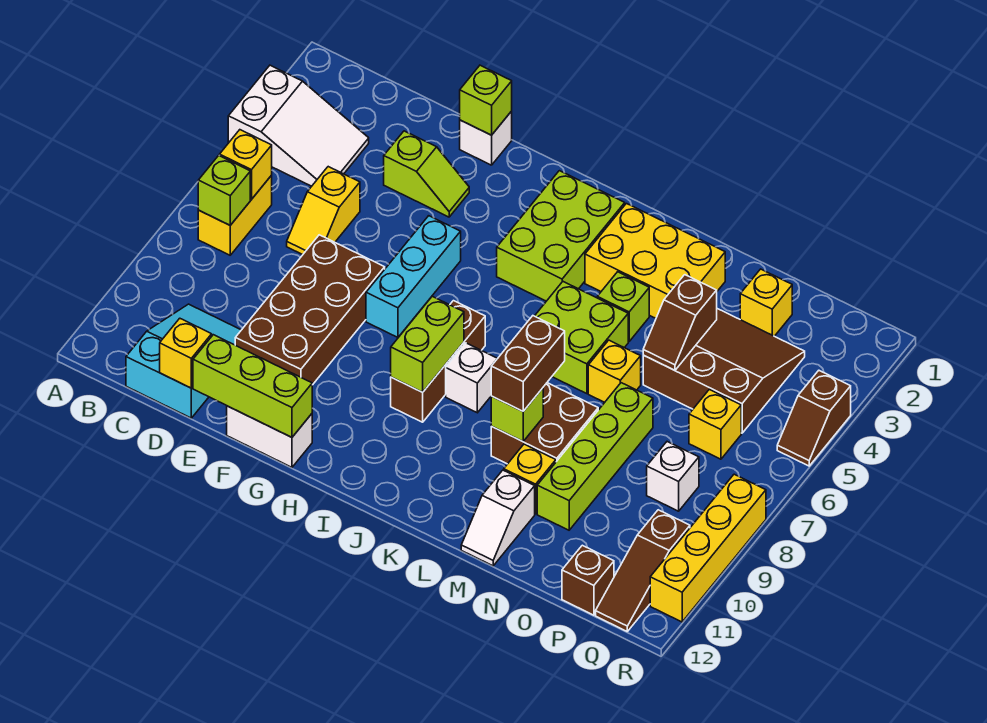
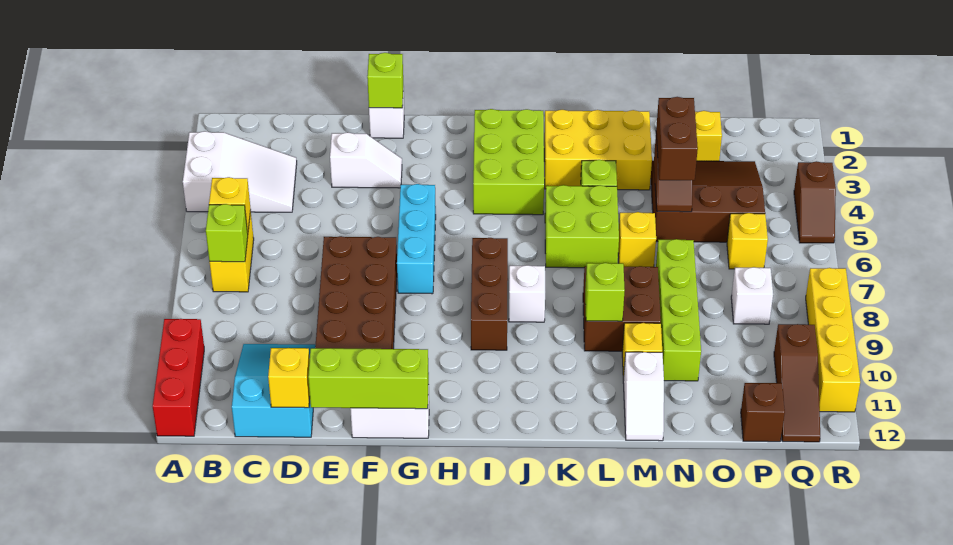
none -> red 1x3 brick [153,319,204,436]
yellow 1x2 slope [287,167,360,255] -> none
lime 1x2 slope [384,131,469,217] -> white 1x2 slope [330,133,402,188]
lime 1x2 brick [391,296,464,392] -> none
brown 1x2 brick [491,316,565,411] -> brown 1x2 brick moved to [656,97,698,180]

